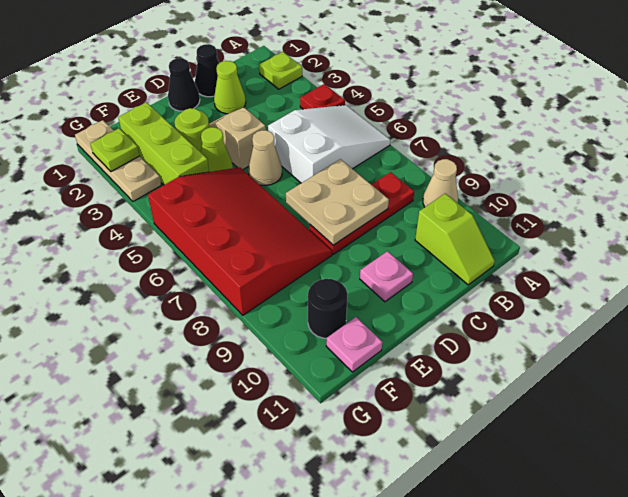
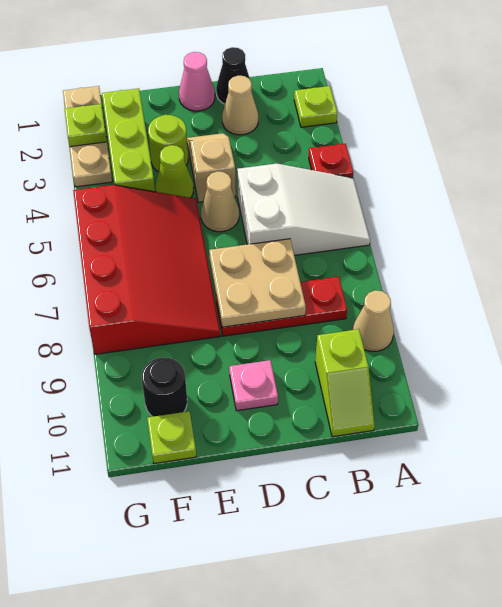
lime 1x1 cone [214,61,246,114] -> tan 1x1 cone [222,76,258,135]
black 1x1 cone [168,58,200,111] -> pink 1x1 cone [179,52,215,111]
pink 1x1 plate [326,317,382,372] -> lime 1x1 plate [147,411,196,464]

